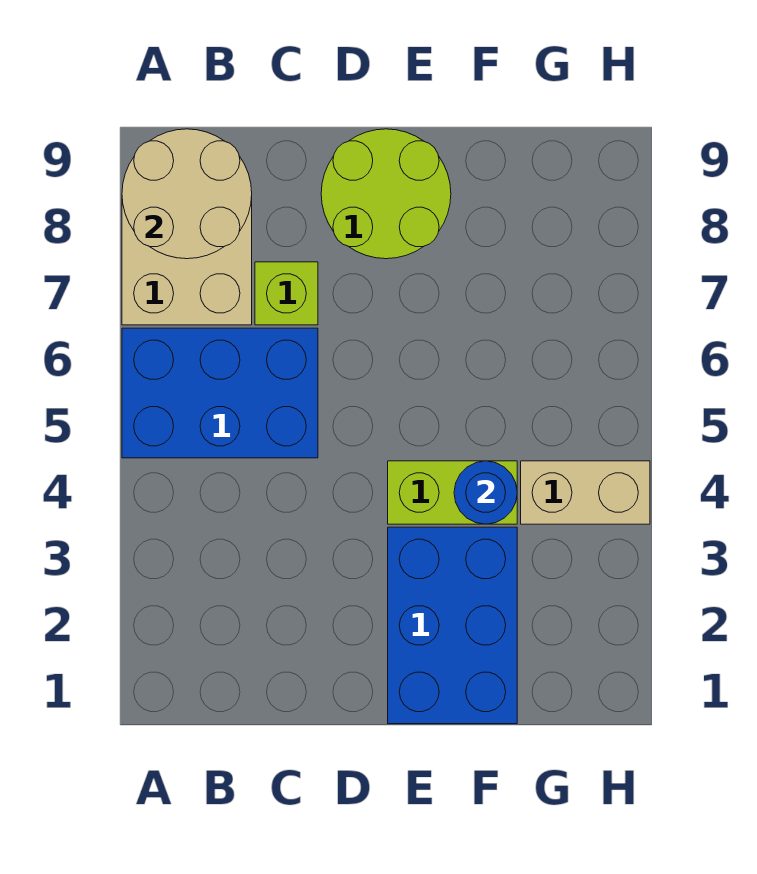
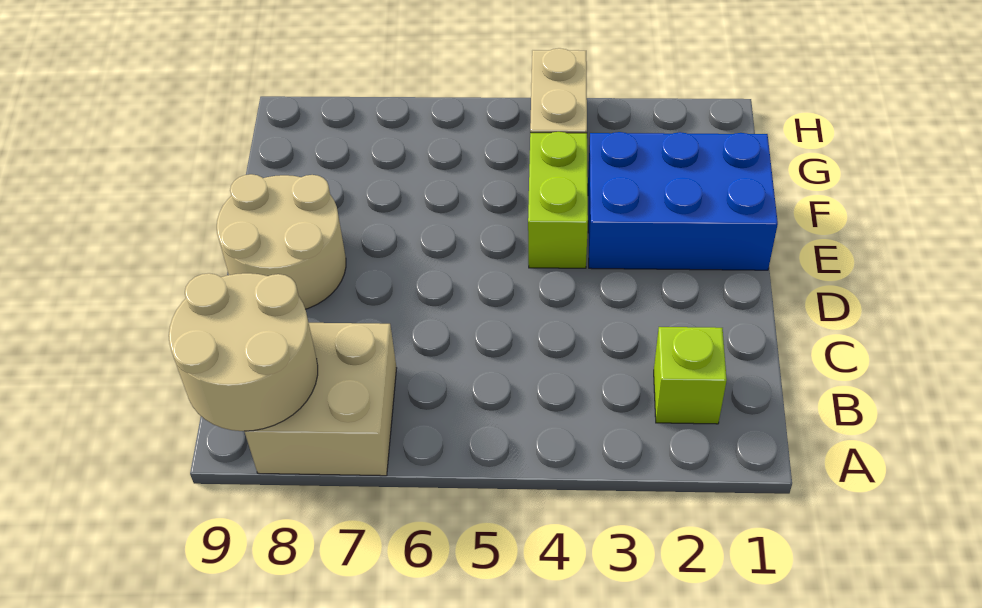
blue 2x3 brick [122,328,318,458] -> none
lime 1x1 brick [255,262,318,325] -> lime 1x1 brick moved to [654,327,727,424]
lime 2x2 round brick [321,129,451,259] -> tan 2x2 round brick [217,174,346,309]
blue 1x1 round brick [454,461,517,524] -> none

